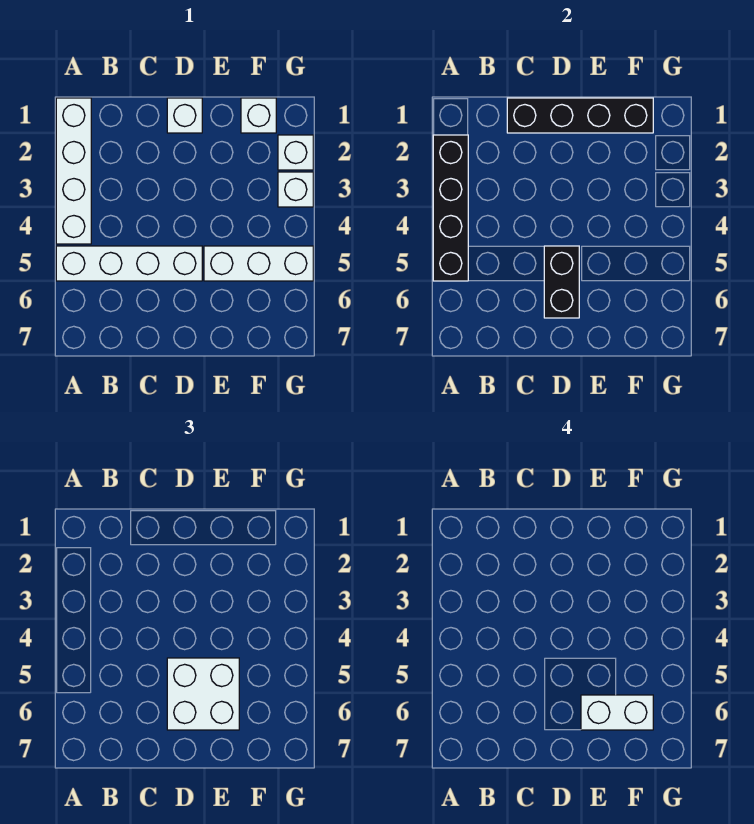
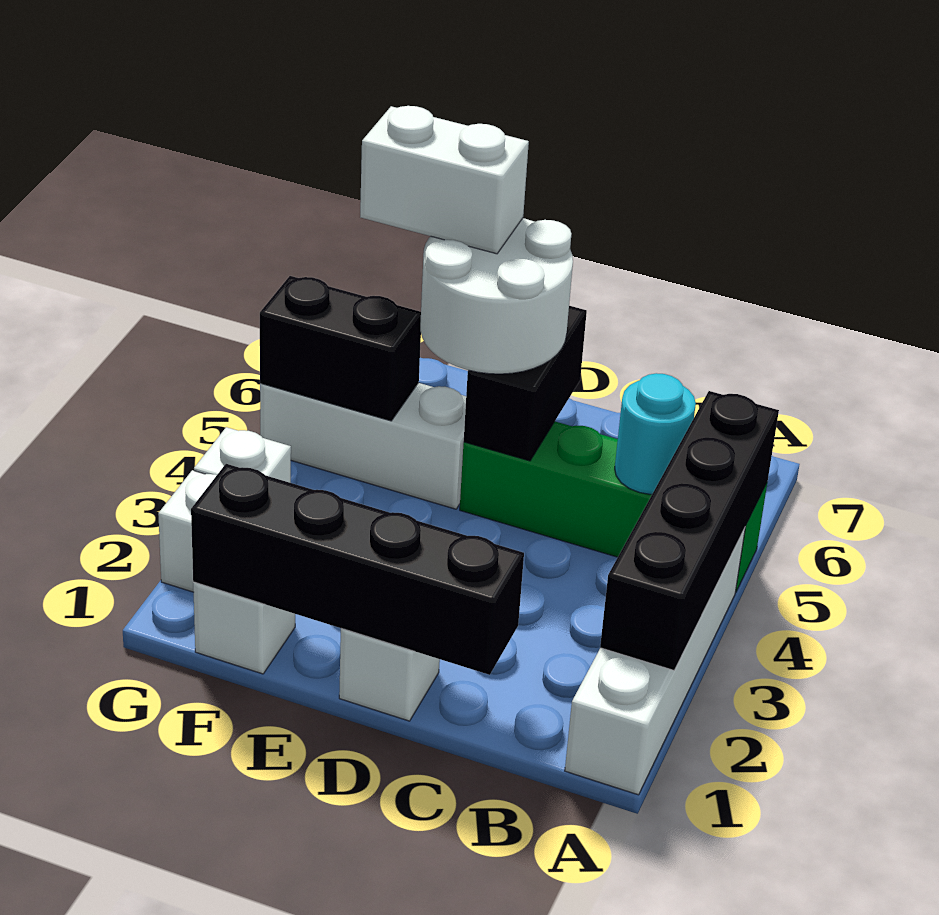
white 1x4 brick [56,246,202,281] -> green 1x4 brick [460,422,767,591]
none -> cyan 1x1 round brick [615,373,696,494]
white 2x2 brick [167,658,239,730] -> white 2x2 round brick [420,218,573,374]
none -> black 1x2 brick [260,276,421,421]

